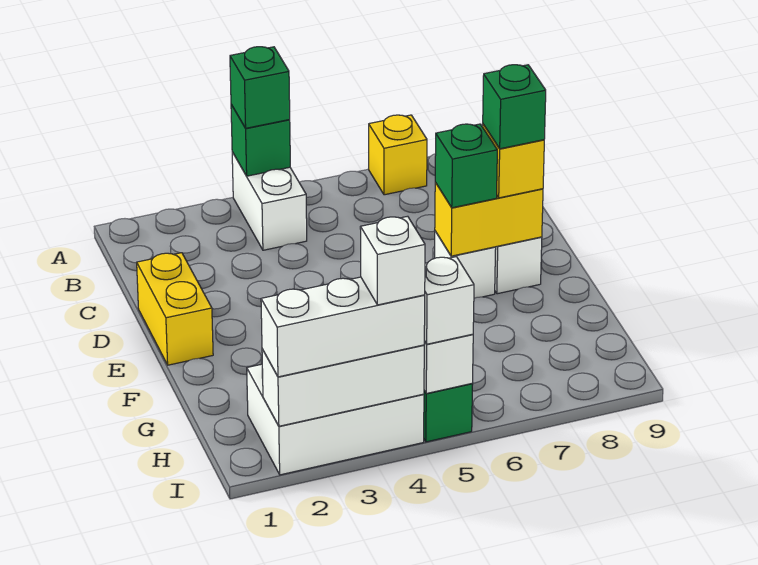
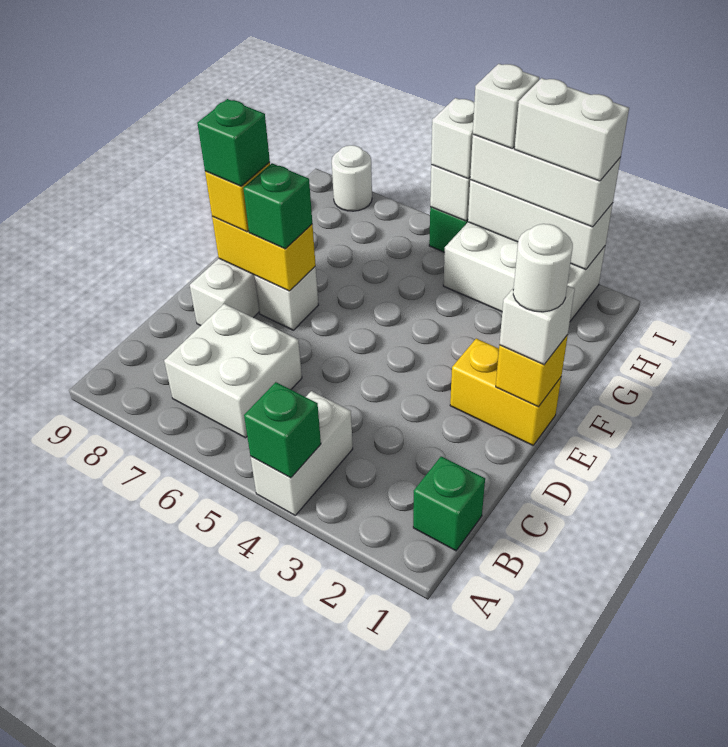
green 1x1 brick [230,47,290,128] -> green 1x1 brick moved to [413,456,485,551]
yellow 1x1 brick [369,115,427,195] -> yellow 1x1 brick moved to [496,335,568,407]
none -> white 2x2 brick [164,304,302,438]
yellow 1x2 brick [137,253,213,365] -> yellow 1x2 brick turned to [450,339,561,445]
none -> white 1x1 brick [499,286,575,365]
none -> white 1x1 round brick [513,224,573,312]
none -> white 1x2 brick [515,78,629,181]
none -> white 1x1 round brick [332,145,372,211]

